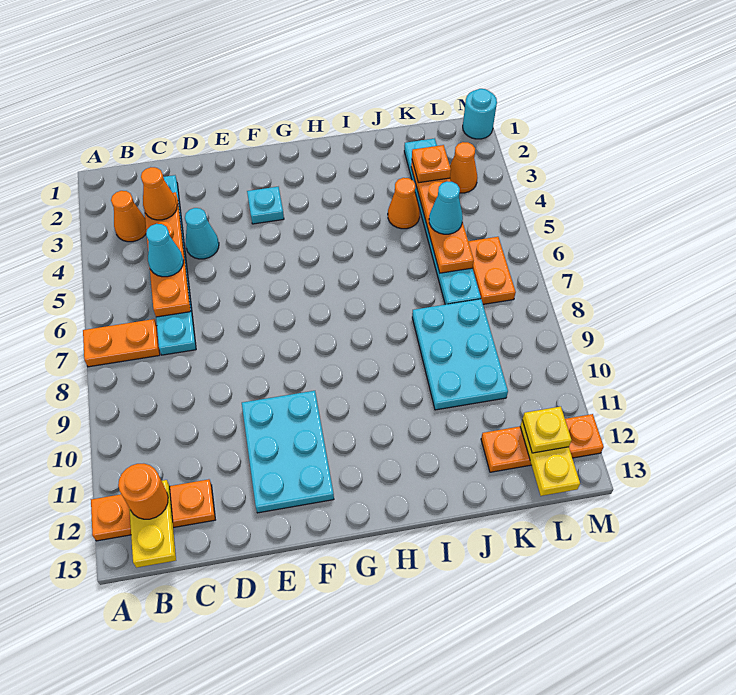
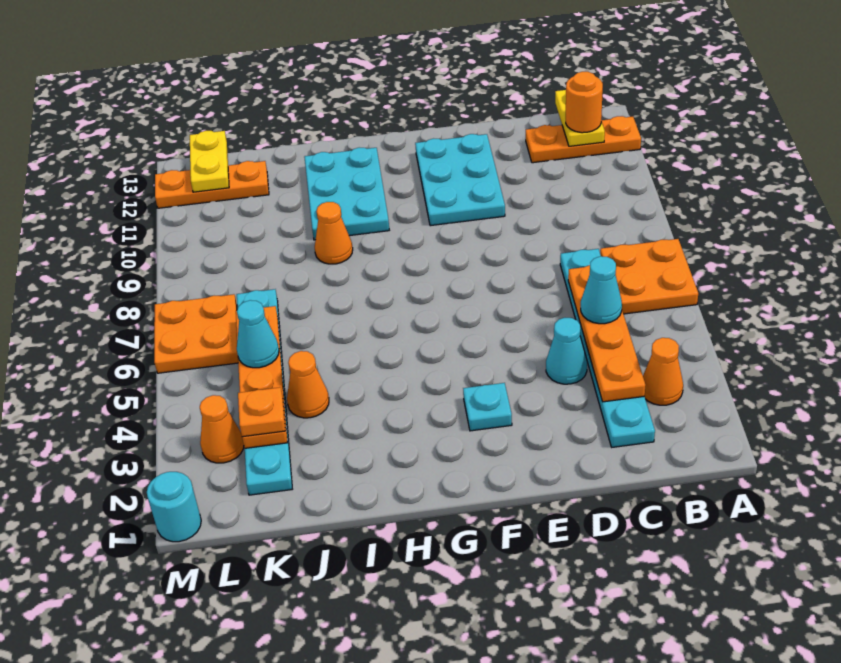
orange 1x2 plate [83,319,160,367] -> orange 2x2 plate [600,239,698,314]
orange 1x1 cone [141,167,177,220] -> orange 1x1 cone moved to [315,202,353,264]
cyan 2x3 plate [412,299,508,410] -> cyan 2x3 plate moved to [304,148,389,240]
orange 1x2 plate [468,237,516,304] -> orange 2x2 plate [154,294,238,373]
yellow 1x1 plate [522,407,571,453] -> none

